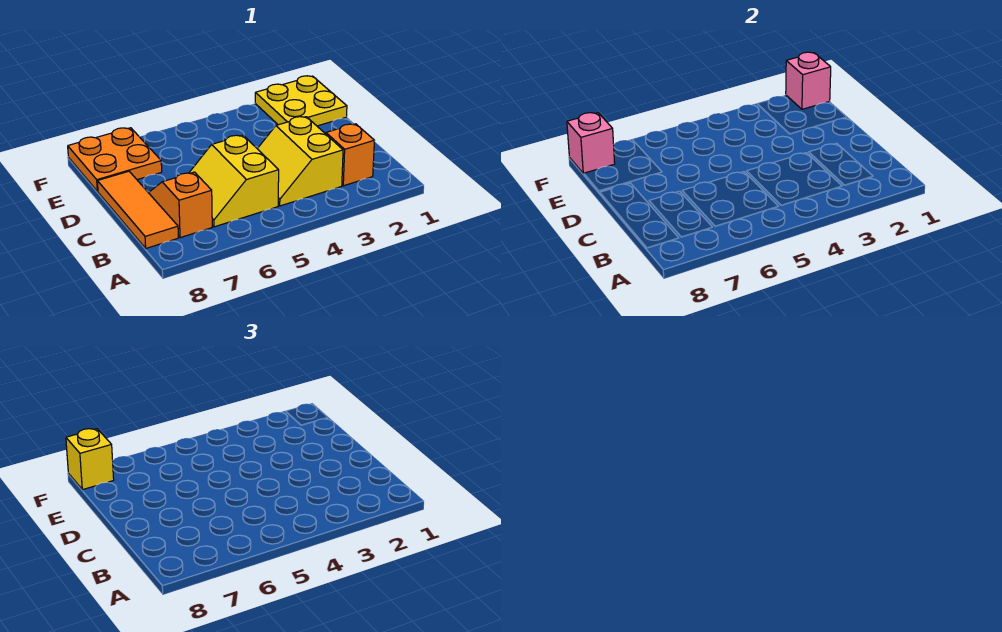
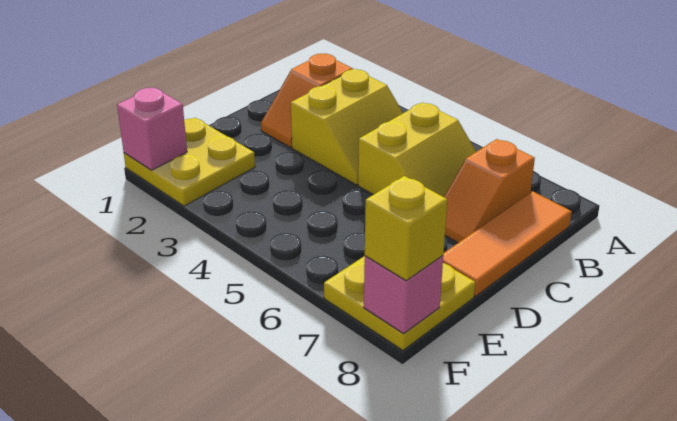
orange 2x2 plate [68,128,162,191] -> yellow 2x2 plate [324,256,475,350]

